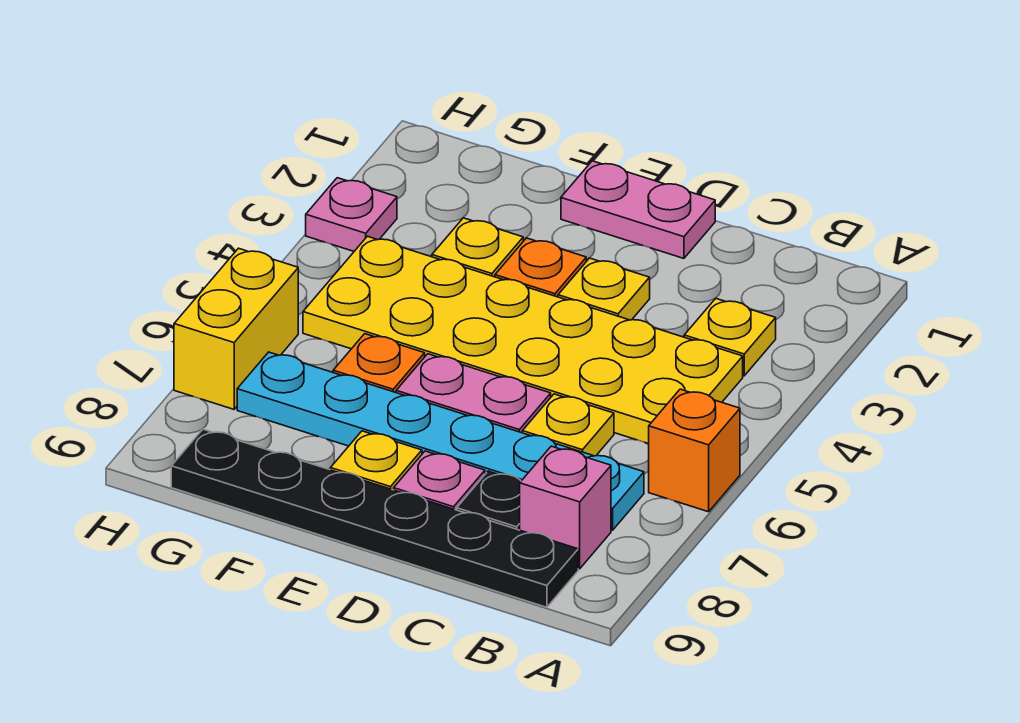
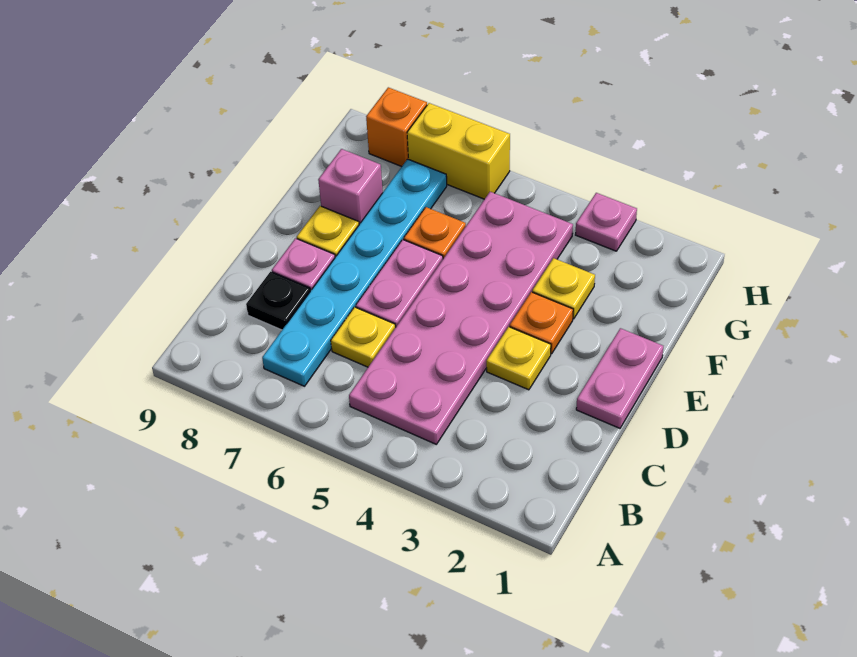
orange 1x1 brick [649,389,740,512] -> orange 1x1 brick moved to [366,87,427,167]
yellow 1x1 plate [684,298,776,376] -> none
yellow 2x6 plate [303,236,743,444] -> pink 2x6 plate [349,192,573,444]
pink 1x1 brick [520,446,611,569] -> pink 1x1 brick moved to [318,149,383,224]
black 1x6 plate [171,429,578,607] -> none

